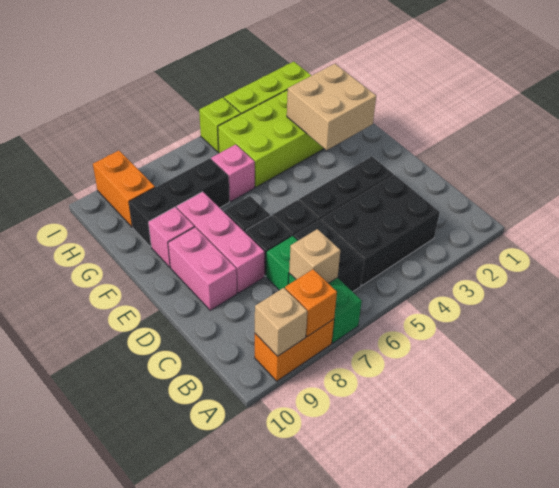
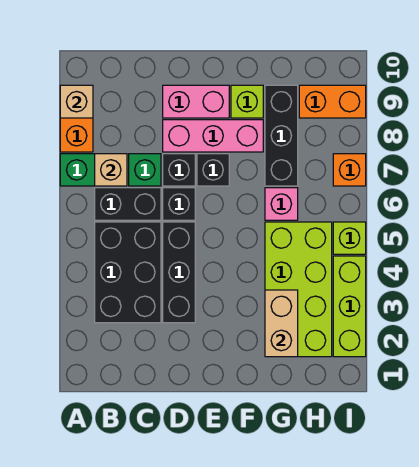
orange 1x1 brick [285,269,337,337] -> orange 1x1 brick moved to [333,154,366,186]
tan 2x2 brick [287,64,376,150] -> tan 1x2 brick [265,290,298,357]
pink 1x1 brick [148,207,194,267] -> lime 1x1 brick [231,85,263,118]

